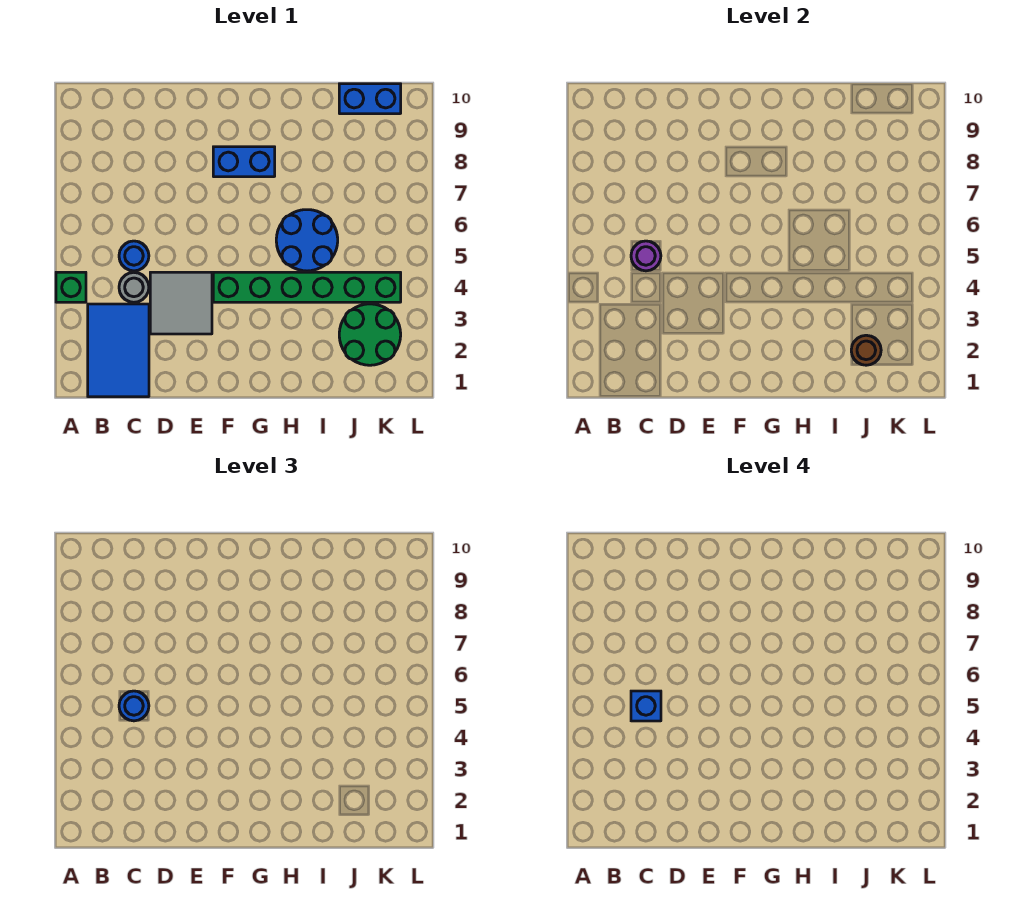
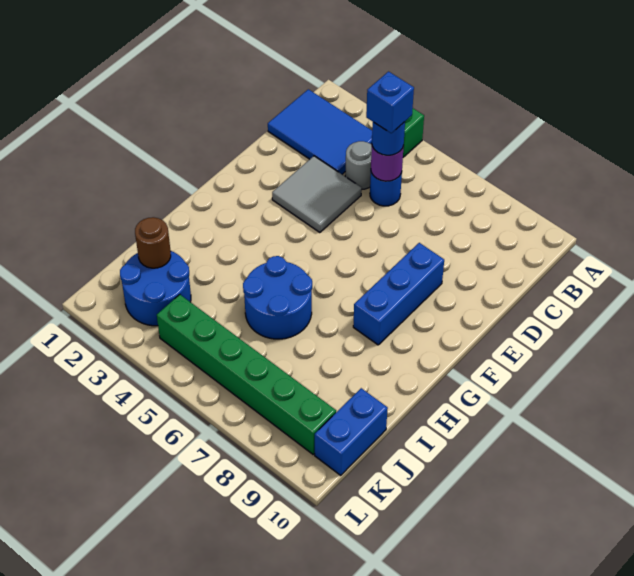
green 1x6 brick [213,272,401,302] -> green 1x6 brick turned to [157,295,336,454]
blue 1x2 brick [213,147,275,177] -> blue 1x3 brick [353,243,444,345]
green 2x2 round brick [339,304,401,365] -> blue 2x2 round brick [120,251,191,326]

